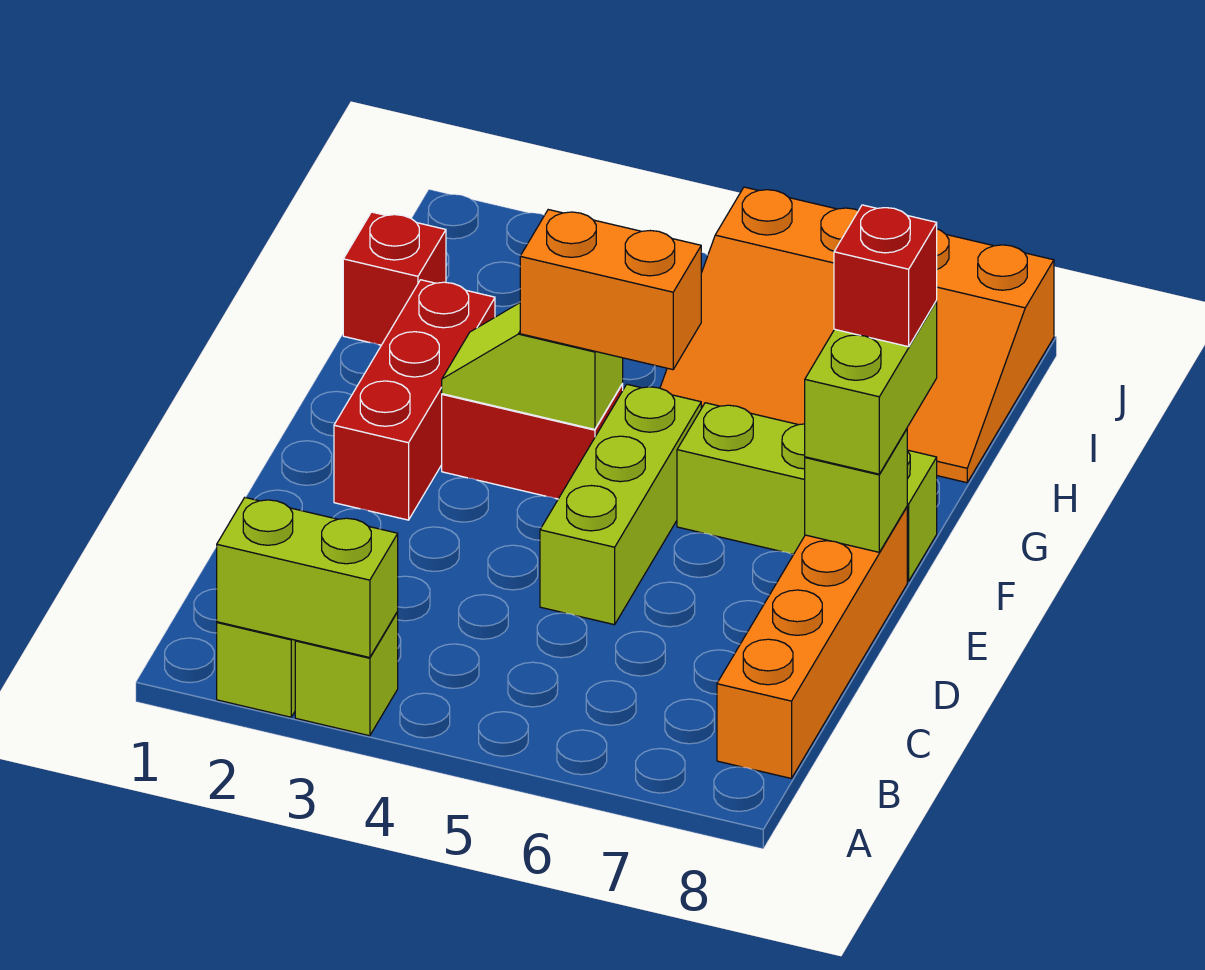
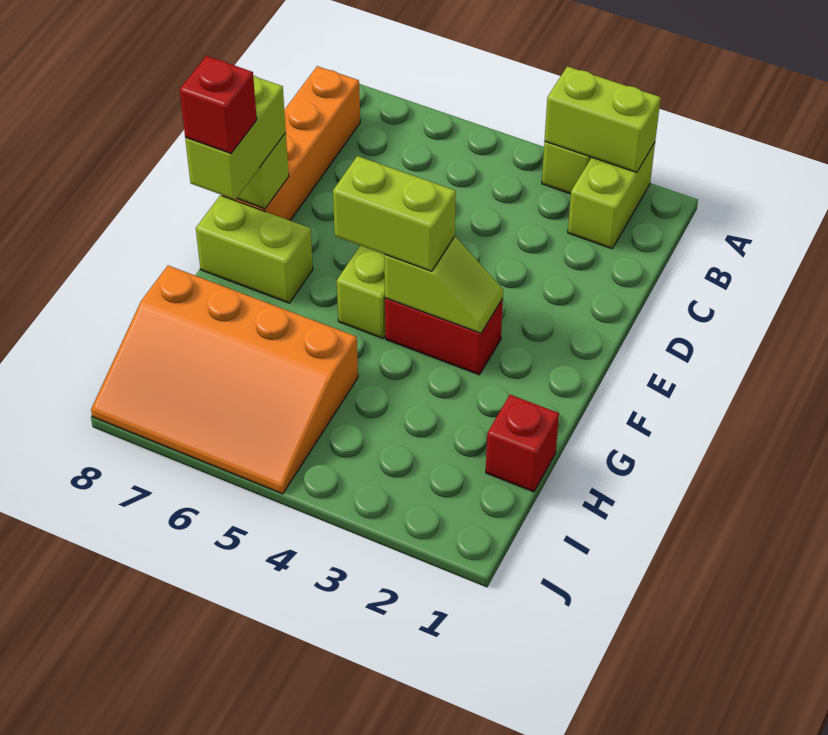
red 1x3 brick [334,280,495,520] -> none
orange 1x2 brick [520,210,701,370] -> lime 1x2 brick [333,156,456,271]
lime 1x3 brick [677,403,937,581] -> lime 1x2 brick [196,195,313,303]
orange 3x4 slope [660,187,1054,483] -> orange 3x4 slope turned to [91,266,358,494]

